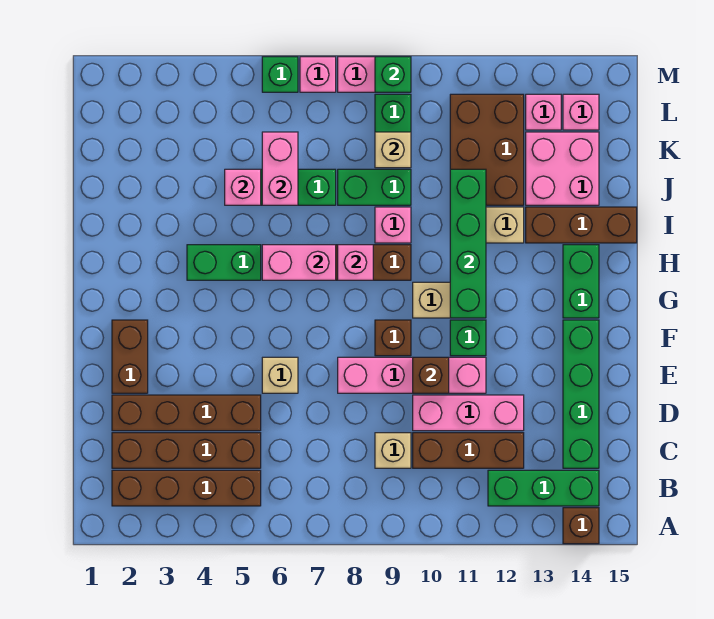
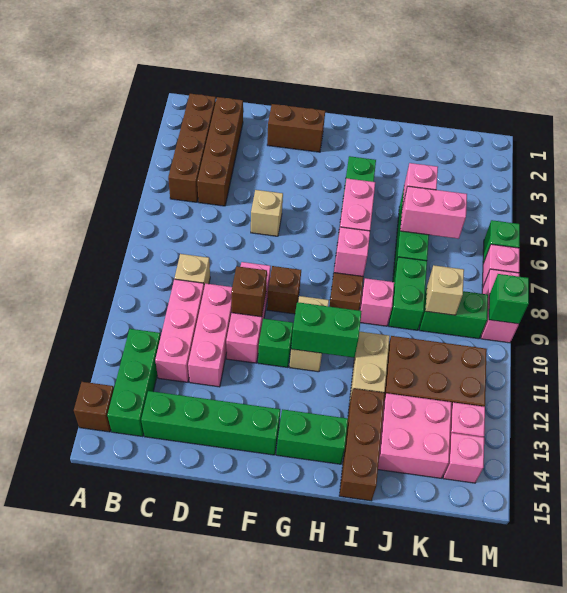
brown 1x3 brick [413,433,524,468] -> pink 1x3 brick [155,279,204,382]
brown 1x4 brick [112,395,261,431] -> none
pink 1x4 brick [338,357,486,393] -> pink 1x3 brick [226,262,271,363]
green 1x4 brick [450,169,486,318] -> green 1x2 brick [291,302,362,358]

